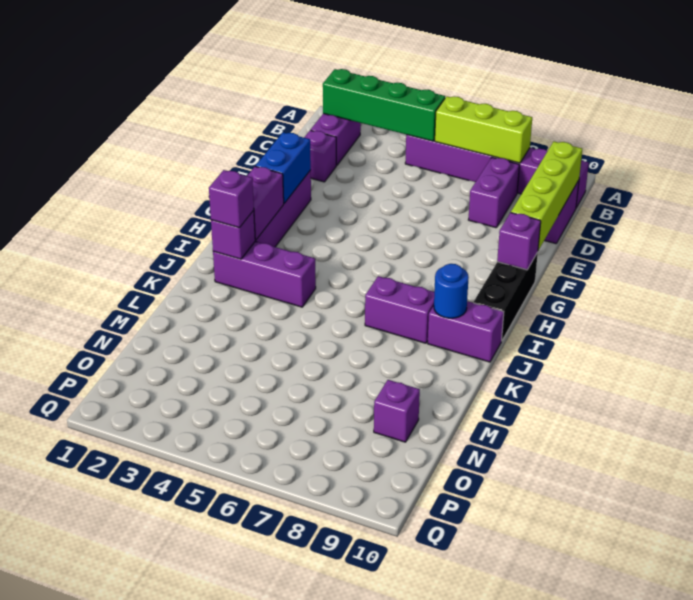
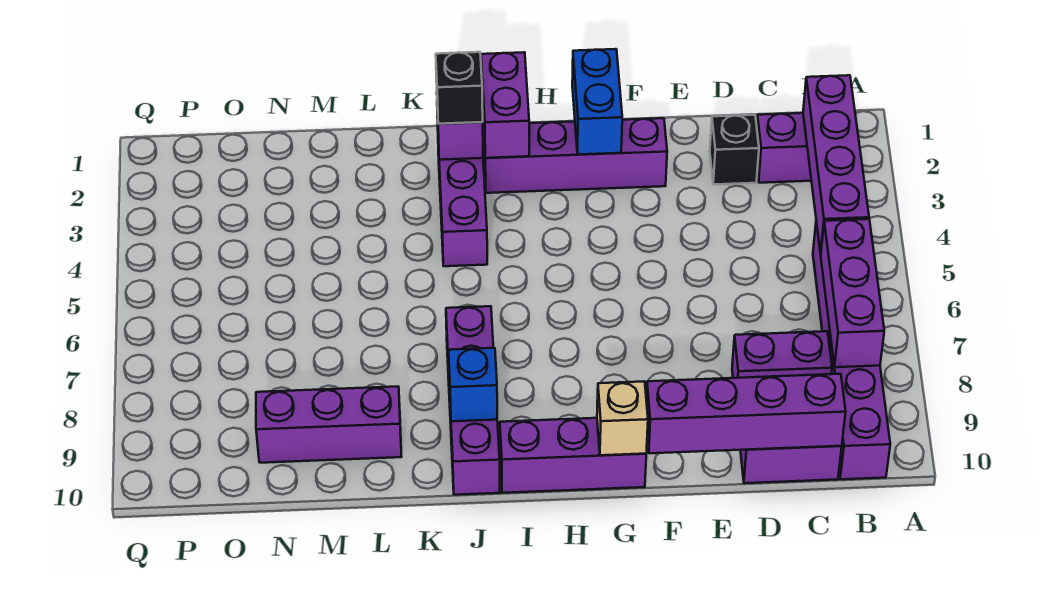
green 1x4 brick [323,69,445,141] -> purple 1x4 brick [803,75,869,254]
lime 1x3 brick [435,96,532,163] -> purple 1x3 brick [821,219,884,367]
lime 1x4 brick [511,142,582,250] -> purple 1x4 brick [646,374,846,453]
purple 1x1 brick [304,130,336,182] -> black 1x1 brick [710,115,759,184]
blue 1x2 brick [256,132,311,203] -> blue 1x2 brick turned to [572,49,622,154]
black 1x3 brick [474,253,538,340] -> purple 1x3 brick [500,418,646,493]
purple 1x1 brick [497,213,541,270] -> tan 1x1 brick [597,382,648,455]
purple 1x2 brick [247,166,284,240] -> purple 1x2 brick turned to [481,52,529,158]
purple 1x1 brick [209,170,254,228] -> black 1x1 brick [436,52,483,124]
blue 1x1 round brick [434,264,469,318] -> blue 1x1 brick [449,348,497,421]
purple 1x1 brick [374,380,420,442] -> purple 1x3 brick [256,387,402,463]

